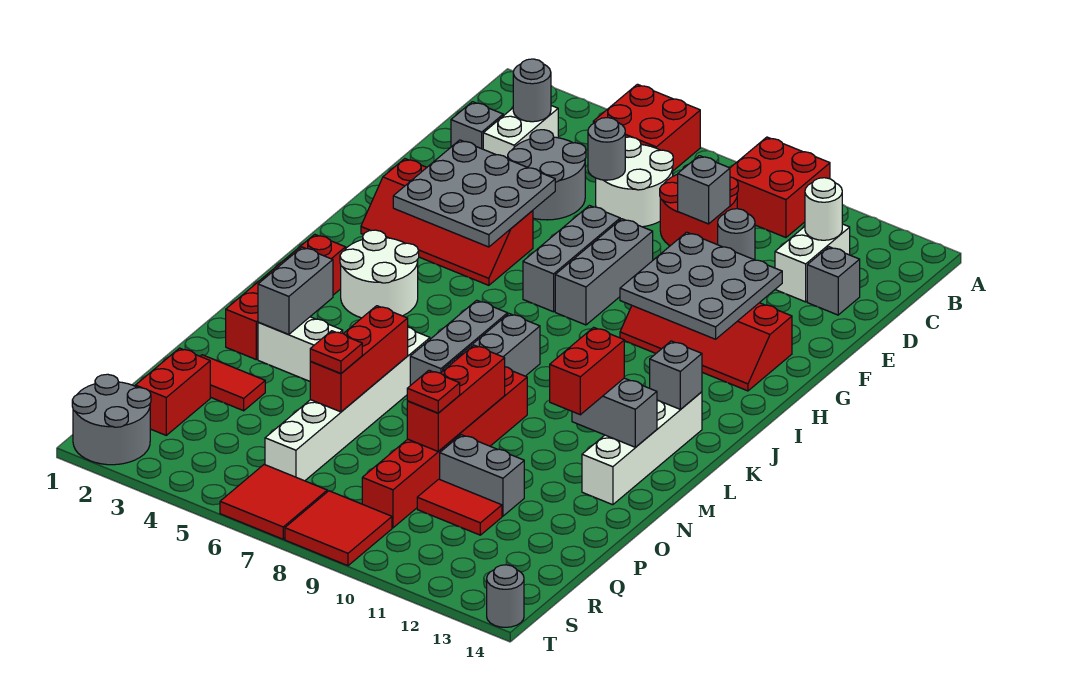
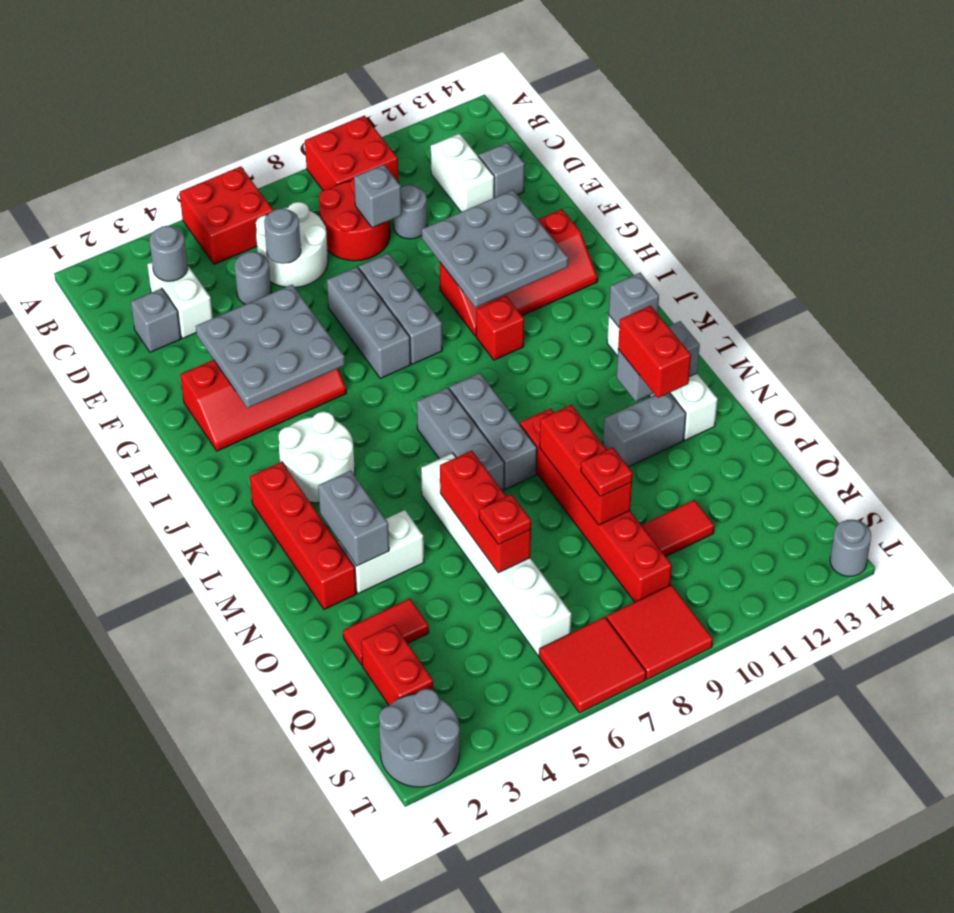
white 1x1 round brick [805,178,842,240] -> none
grey 2x2 round brick [508,130,586,220] -> grey 1x1 round brick [235,252,271,304]
none -> red 1x1 brick [476,296,524,360]
grey 1x2 brick [440,435,524,516] -> grey 1x2 brick moved to [603,393,686,467]

